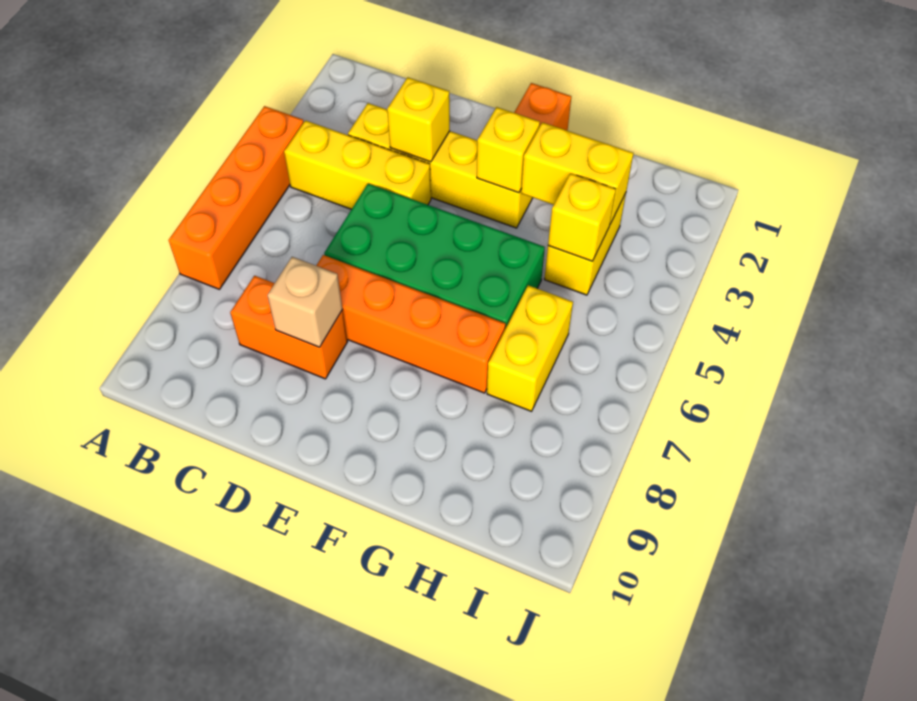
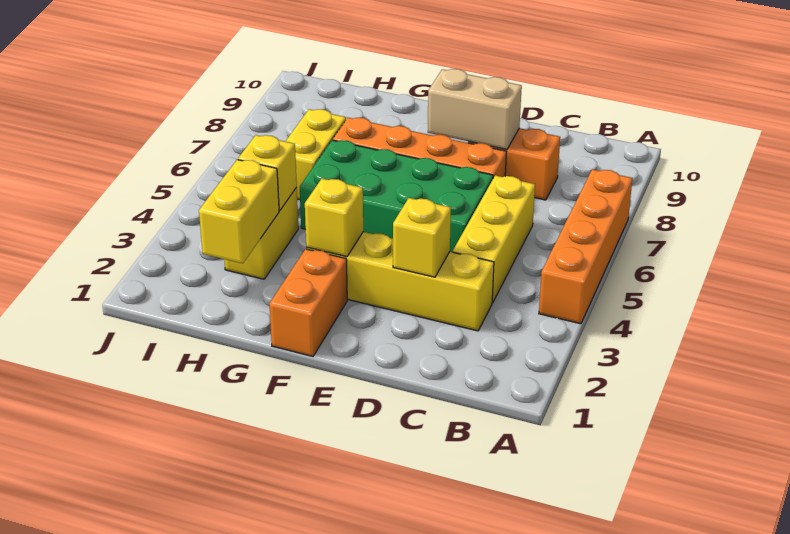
yellow 1x3 brick [284,120,431,209] -> yellow 1x3 brick turned to [453,175,535,303]
tan 1x1 brick [267,257,343,347] -> tan 1x2 brick [428,69,522,149]
yellow 1x2 brick [521,122,633,224] -> yellow 1x2 brick turned to [199,160,279,264]

